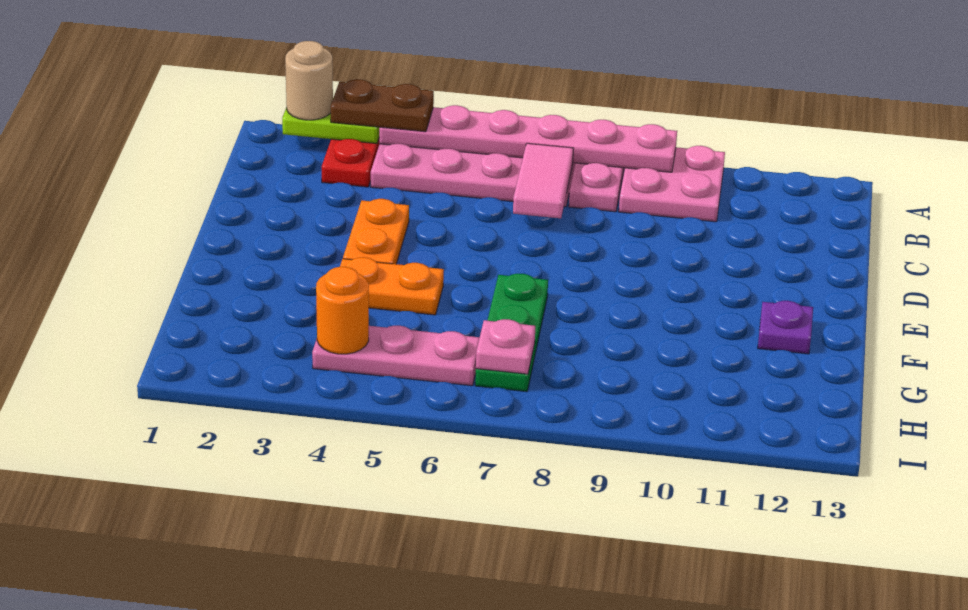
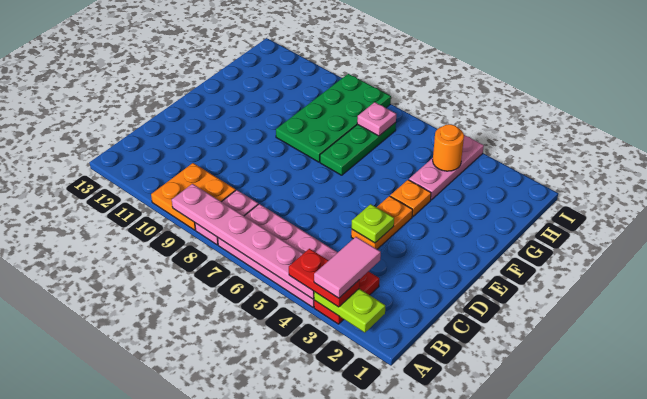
tan 1x1 round brick [285,41,333,120] -> none
brown 1x2 plate [331,79,434,132] -> red 1x2 plate [289,249,359,307]
pink 2x2 plate [619,146,725,222] -> orange 2x2 plate [151,163,236,230]
pink 1x2 tile [513,143,573,218] -> pink 1x2 tile moved to [314,237,381,298]
none -> lime 1x1 plate [352,204,394,243]
orange 1x2 plate [340,257,444,315] -> orange 1x1 plate [390,180,431,217]
none -> green 2x4 plate [276,74,391,162]
purple 1x1 plate [758,301,813,354] -> none
pink 1x3 plate [312,326,480,386] -> pink 1x3 plate turned to [409,135,484,200]

